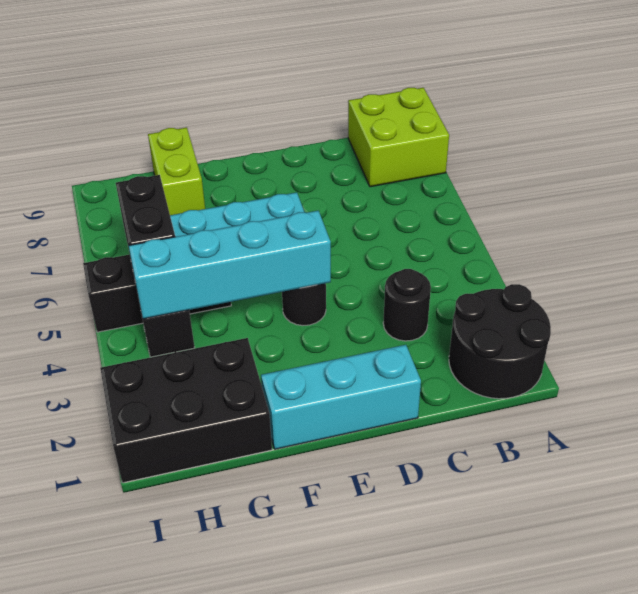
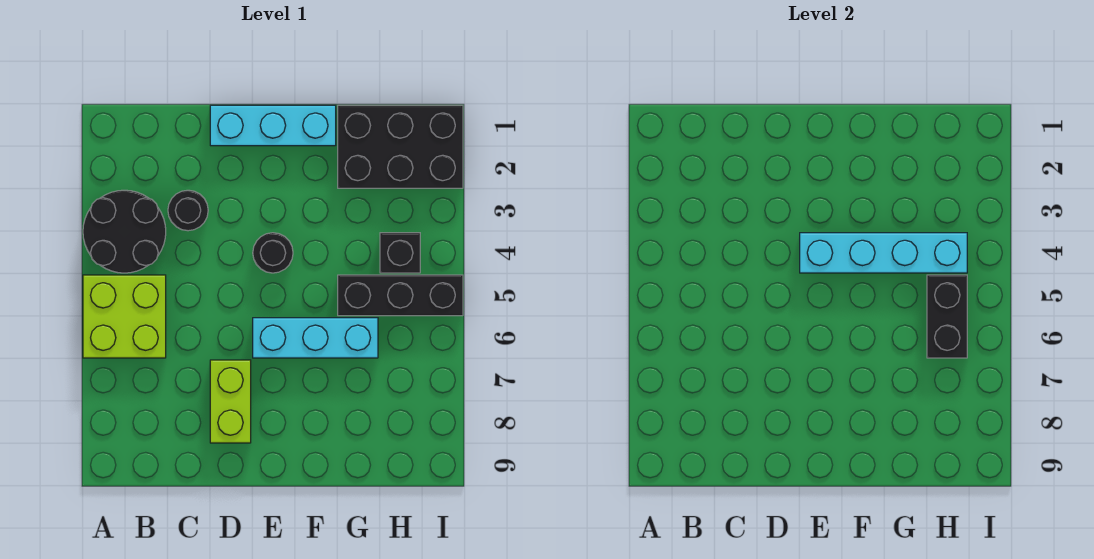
black 2x2 round brick [449,284,551,399] -> black 2x2 round brick moved to [83,190,166,273]
lime 2x2 brick [348,88,449,187] -> lime 2x2 brick moved to [83,275,166,358]
lime 1x2 brick [148,128,205,215] -> lime 1x2 brick moved to [210,360,251,443]

